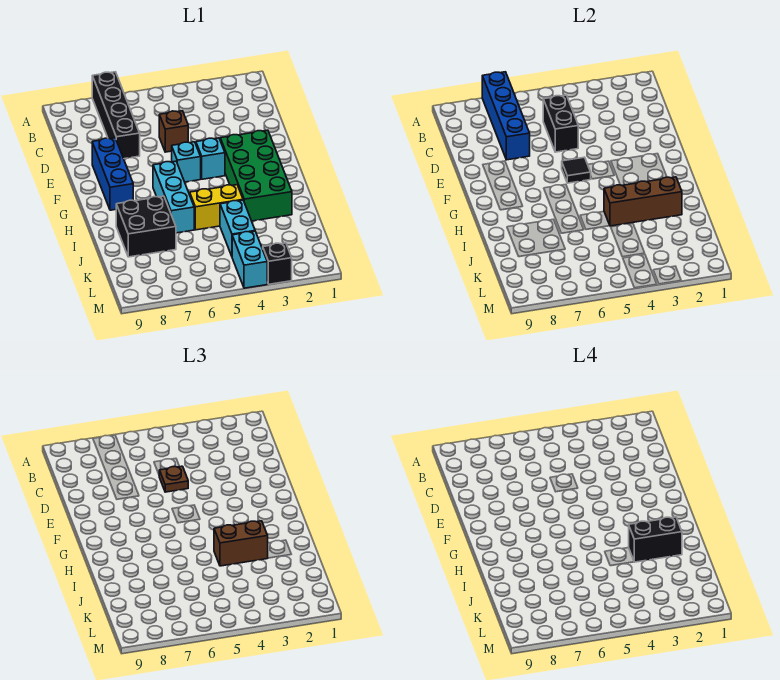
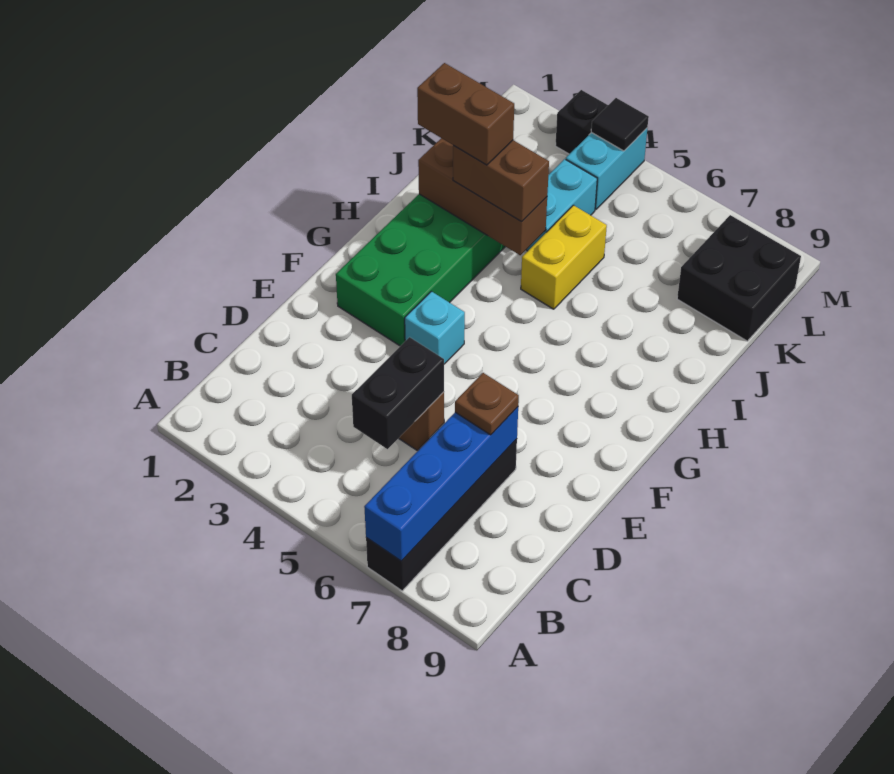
brown 1x1 plate [159,466,188,492] -> brown 1x1 plate moved to [455,373,519,435]
blue 1x3 brick [92,138,133,210] -> none
cyan 1x1 brick [172,142,201,182] -> none
black 1x1 tile [562,157,591,183] -> black 1x1 tile moved to [591,98,649,151]
cyan 1x3 brick [153,161,194,233] -> none
black 1x2 brick [629,517,682,562] -> brown 1x2 brick [417,63,514,165]
yellow 1x2 brick [190,185,243,230] -> yellow 1x2 brick turned to [521,205,607,309]
black 2x2 brick [116,196,176,257] -> black 2x2 brick moved to [677,215,801,341]

